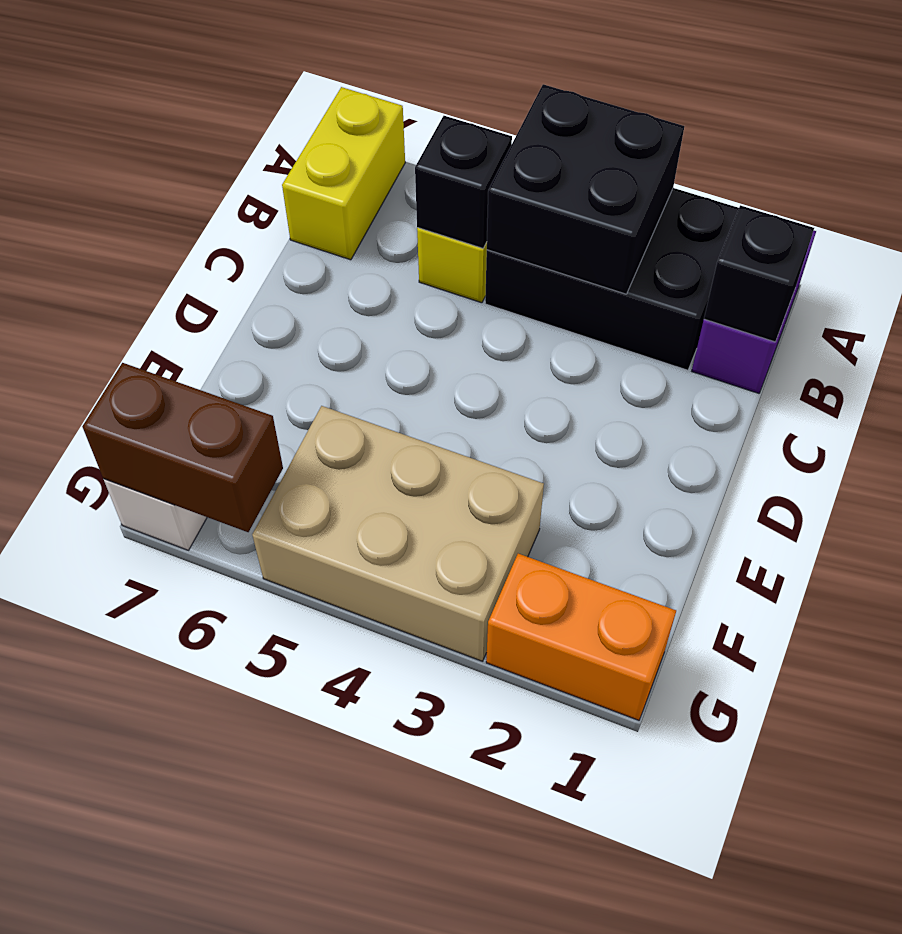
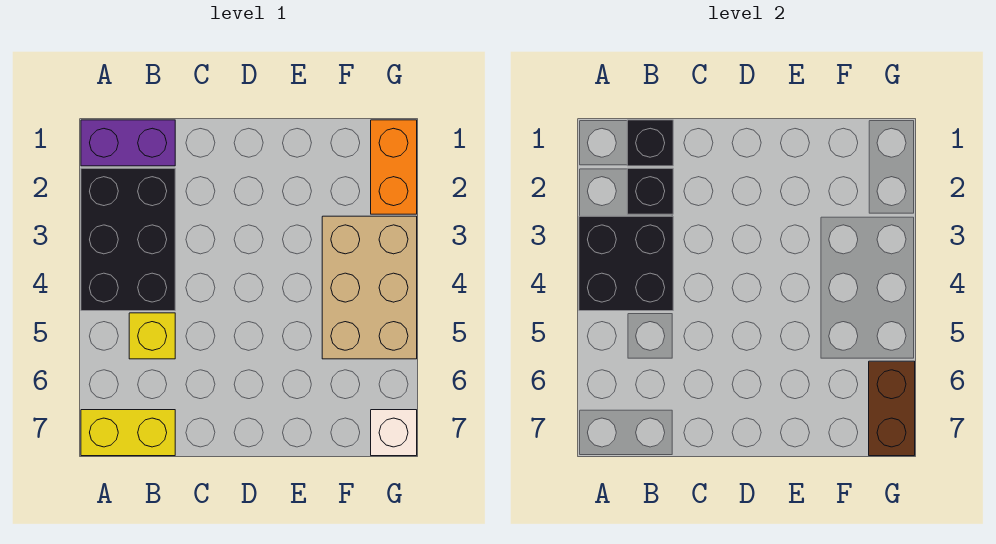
black 1x1 brick [415,116,512,248] -> black 1x1 brick moved to [627,168,673,214]

